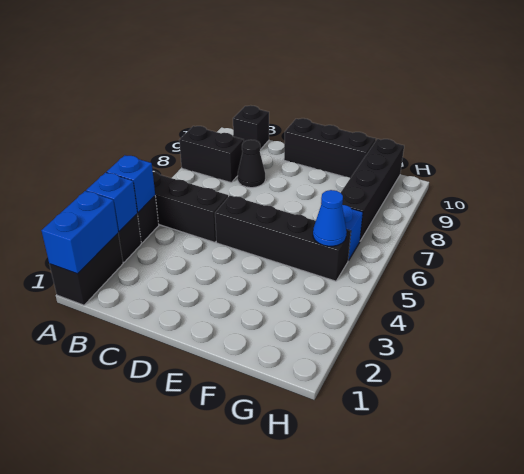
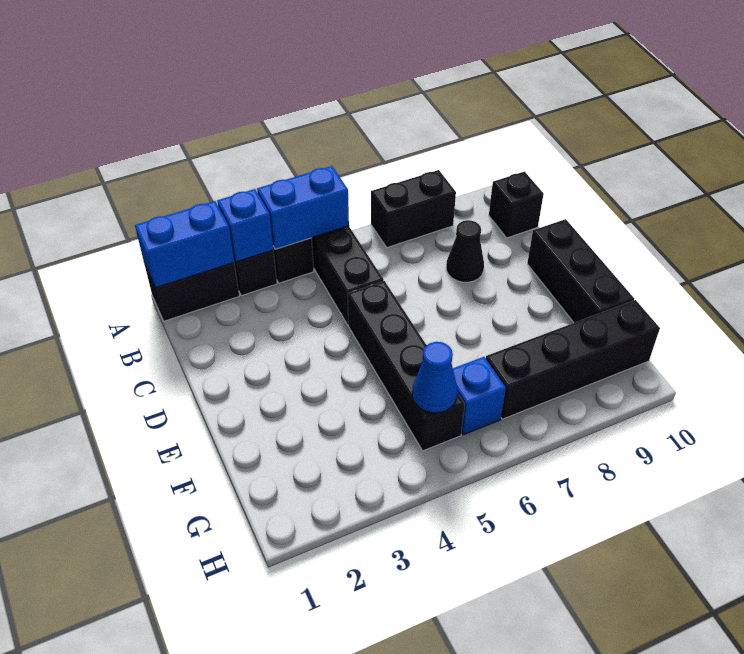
blue 1x1 brick [107,155,155,212] -> blue 1x2 brick [257,166,349,249]
black 1x2 brick [179,126,244,183] -> black 1x2 brick turned to [371,170,456,248]

